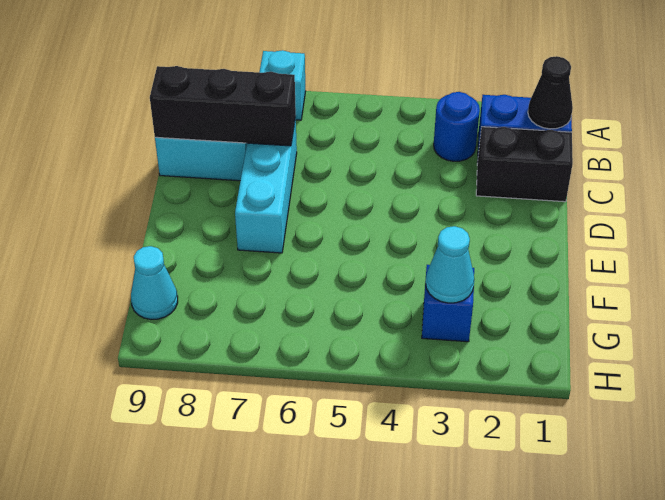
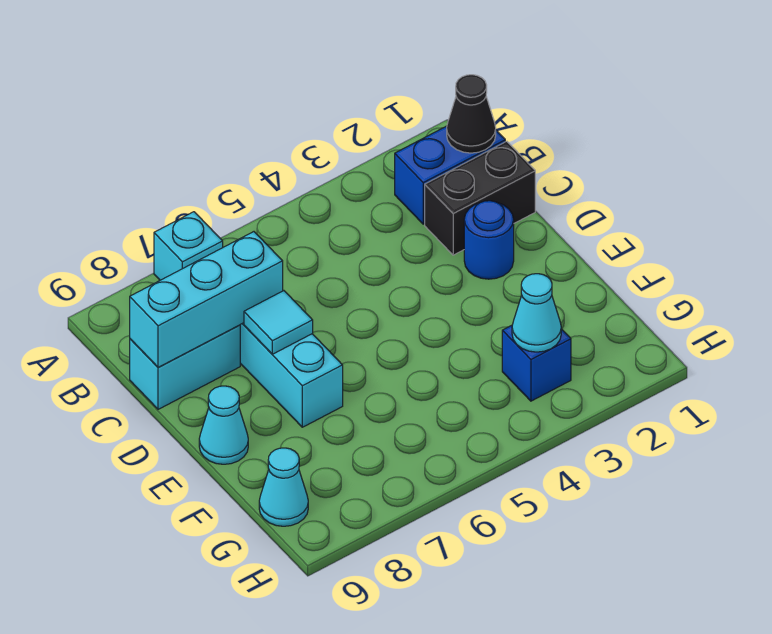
blue 1x1 round brick [434,92,480,161] -> blue 1x1 round brick moved to [464,201,514,279]
black 1x3 brick [150,66,296,146] -> cyan 1x3 brick [130,232,283,368]
none -> cyan 1x1 tile [244,291,313,354]
none -> cyan 1x1 cone [199,386,248,464]

